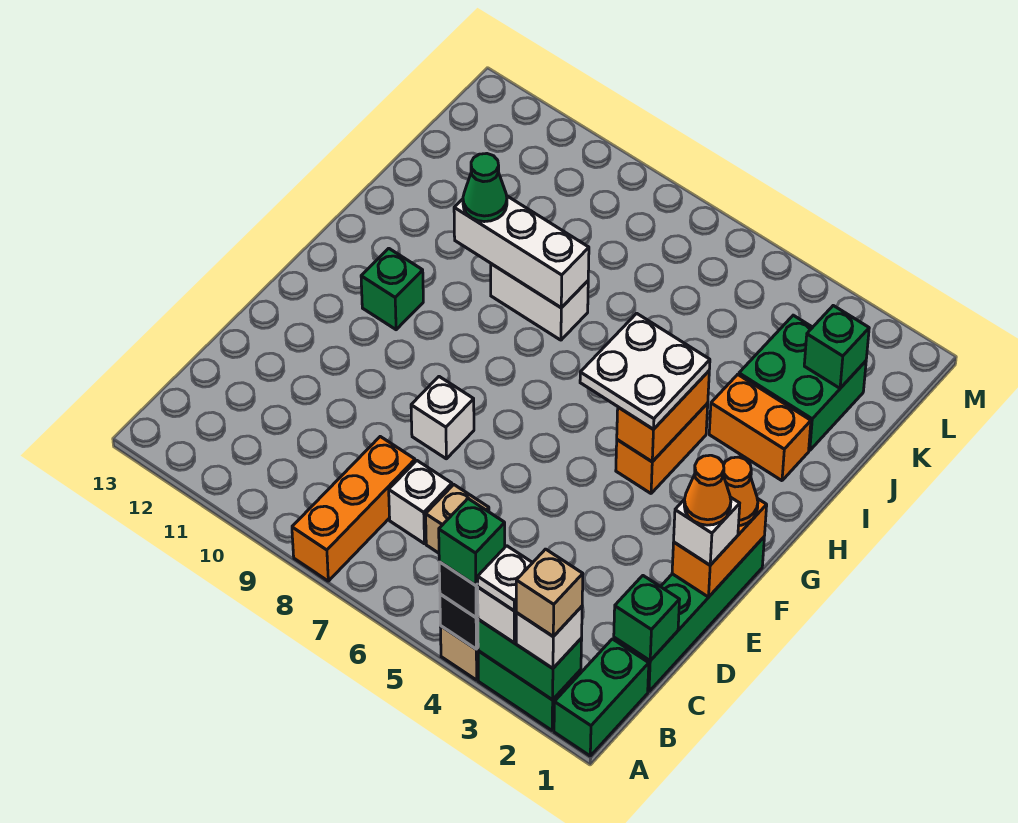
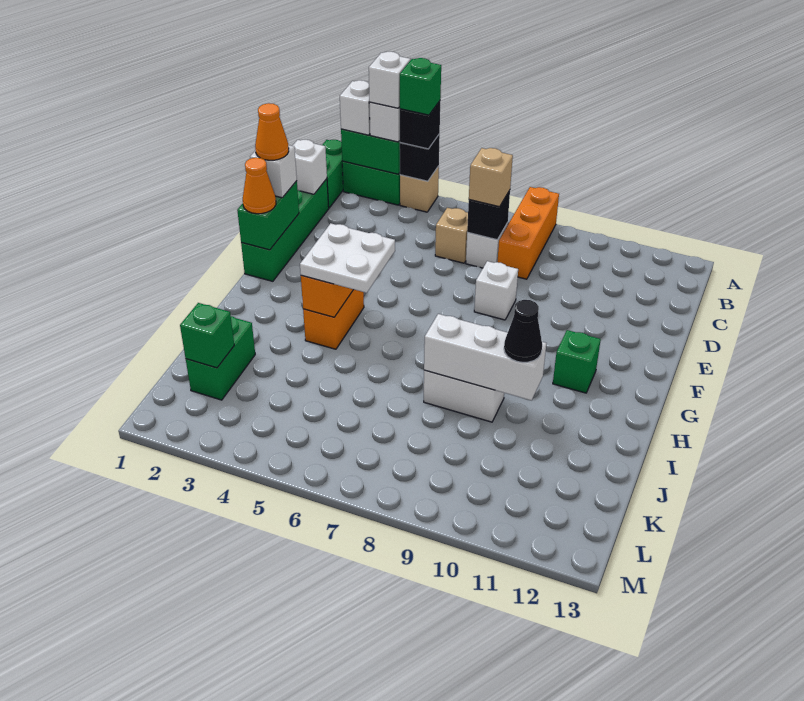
tan 1x1 brick [516,549,583,636] -> tan 1x1 brick moved to [469,148,513,207]
white 1x1 plate [478,546,533,611] -> white 1x1 brick [369,52,410,108]
green 1x1 brick [614,576,680,661] -> white 1x1 brick [293,140,327,194]
none -> black 1x1 brick [467,190,510,240]
orange 1x2 brick [672,499,767,597] -> green 1x2 brick [237,181,299,250]
orange 1x2 brick [709,375,811,481] -> none
green 1x1 cone [463,153,507,222] -> black 1x1 cone [504,300,542,362]
green 2x2 brick [739,315,866,451] -> green 1x2 brick [186,316,255,400]

